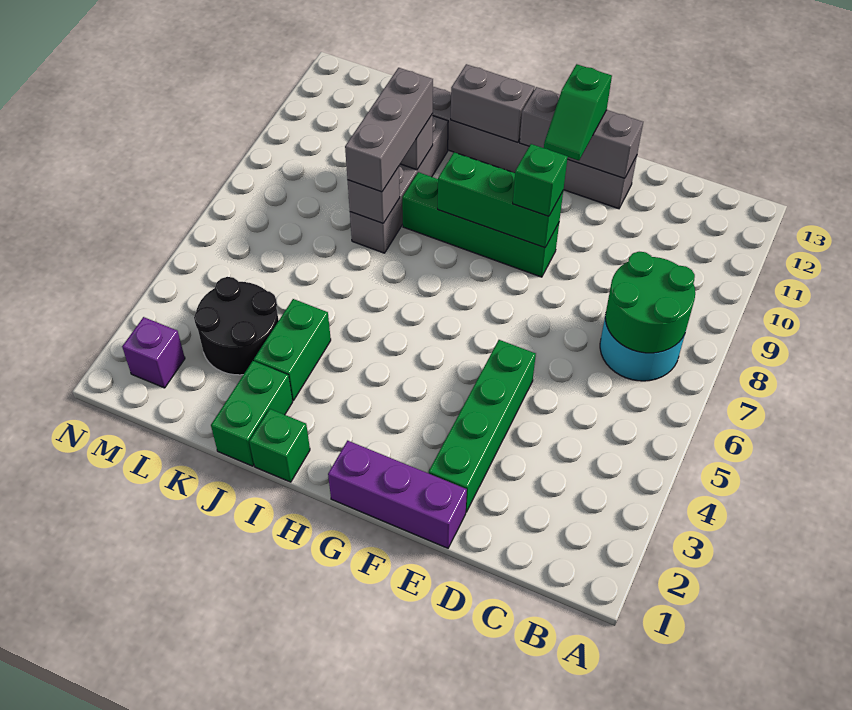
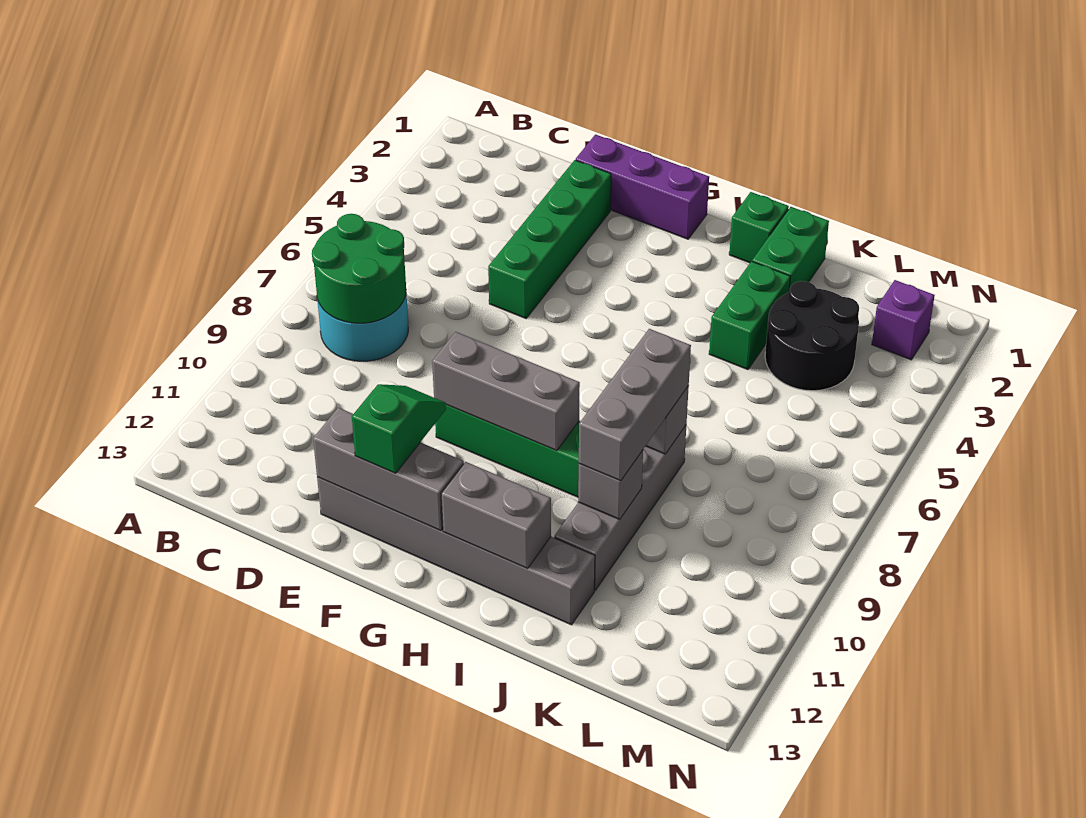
green 1x3 brick [438,152,563,248] -> grey 1x3 brick [432,332,580,451]
green 1x1 brick [513,144,568,216] -> none

